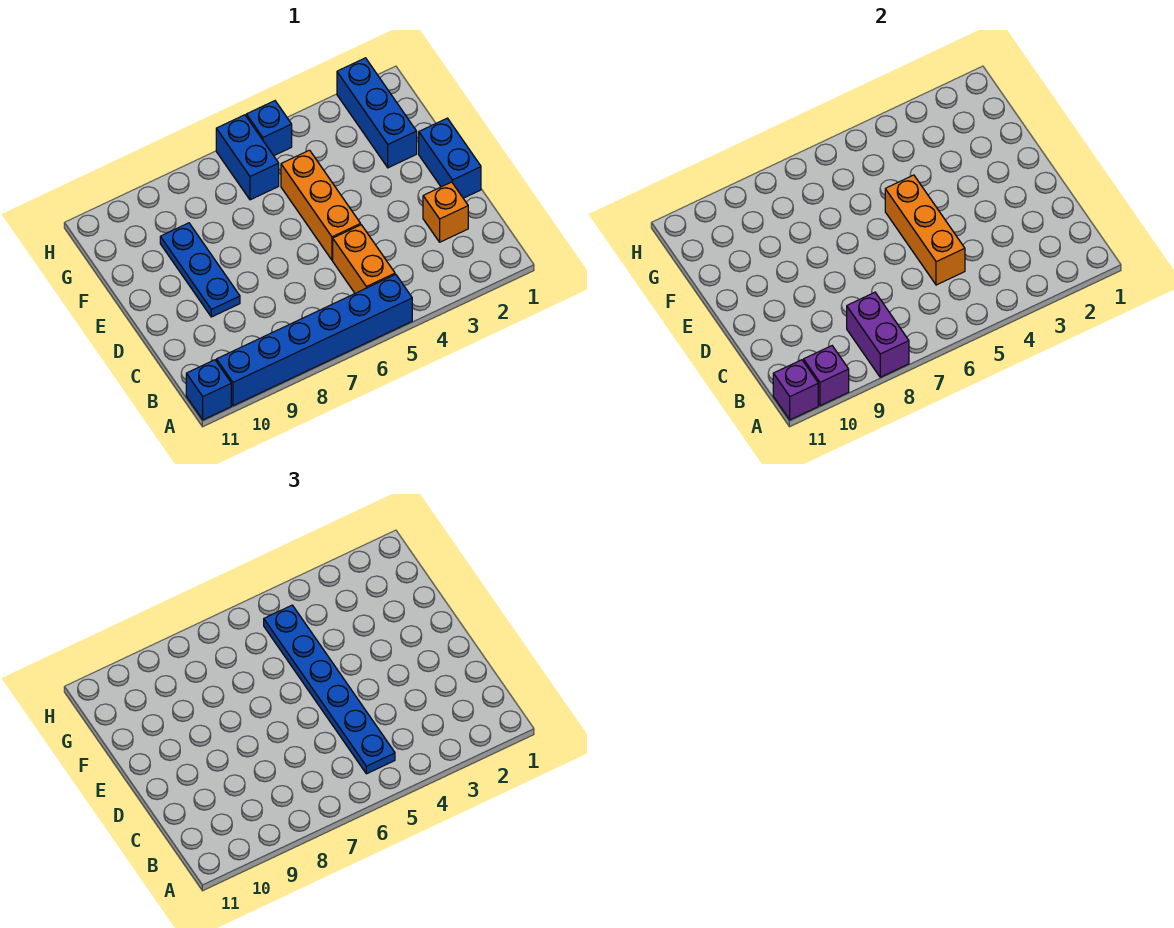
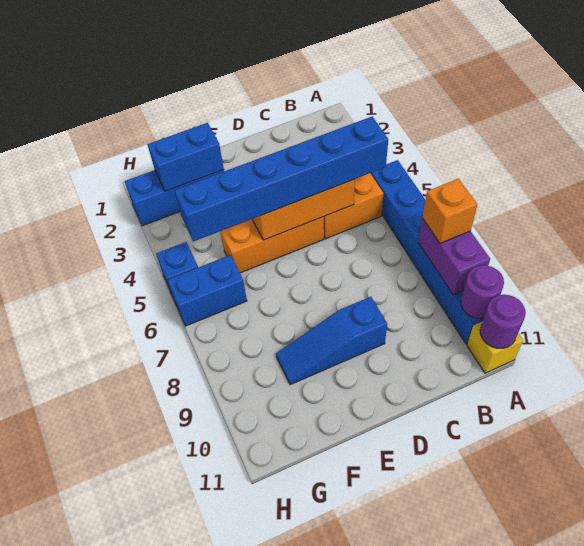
purple 1x2 brick [847,292,909,377] -> purple 1x2 brick turned to [418,219,490,295]
purple 1x1 brick [804,346,849,406] -> purple 1x1 round brick [461,265,504,319]
blue 1x1 brick [186,360,231,420] -> yellow 1x1 brick [467,321,523,373]
purple 1x1 brick [773,360,818,420] -> purple 1x1 round brick [480,295,526,348]
blue 1x6 plate [264,605,395,774] -> blue 1x6 brick [174,117,388,242]
orange 1x1 brick [423,182,468,242] -> orange 1x1 brick moved to [423,179,477,243]
blue 1x2 brick [419,118,481,198] -> blue 1x2 brick moved to [147,123,224,191]
blue 1x3 plate [160,223,240,317] -> blue 1x3 slope [276,297,387,385]

